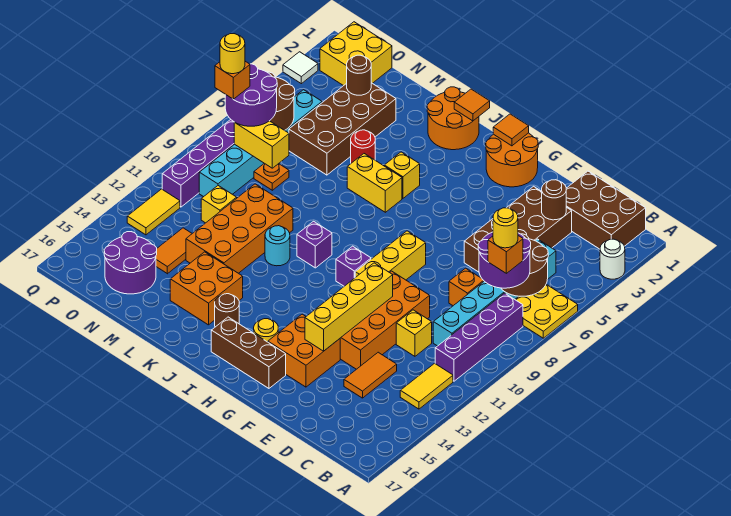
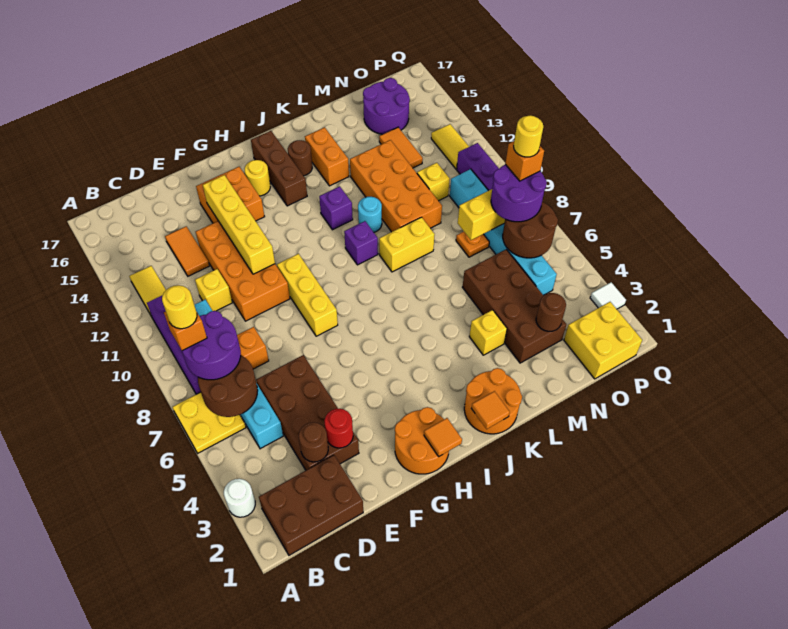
brown 1x3 brick [211,317,286,388] -> brown 1x3 brick turned to [251,131,307,206]
purple 1x1 brick [336,246,371,286] -> purple 1x1 brick moved to [319,186,353,230]
yellow 1x1 brick [384,152,420,198] -> yellow 1x1 brick moved to [469,310,507,355]
yellow 1x2 brick [347,154,402,212] -> yellow 1x2 brick moved to [379,217,435,272]
orange 2x2 brick [170,252,243,325] -> orange 1x2 brick [305,127,349,186]
red 1x1 round brick [351,130,375,163] -> red 1x1 round brick moved to [324,409,353,448]

